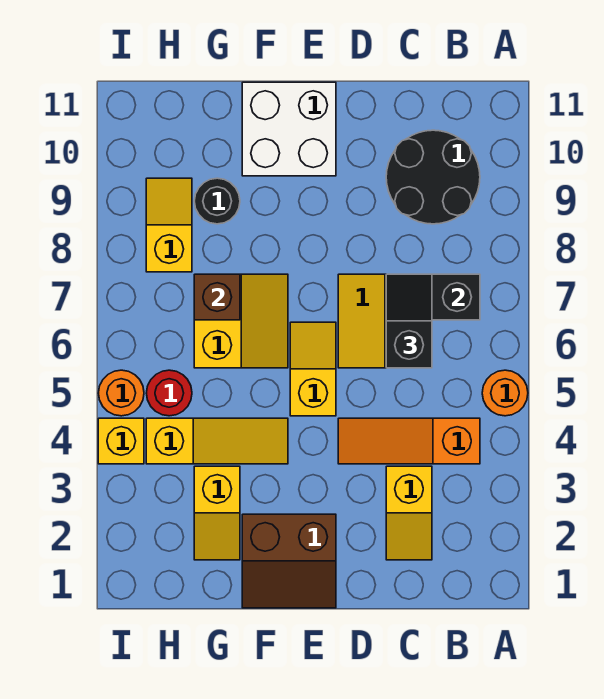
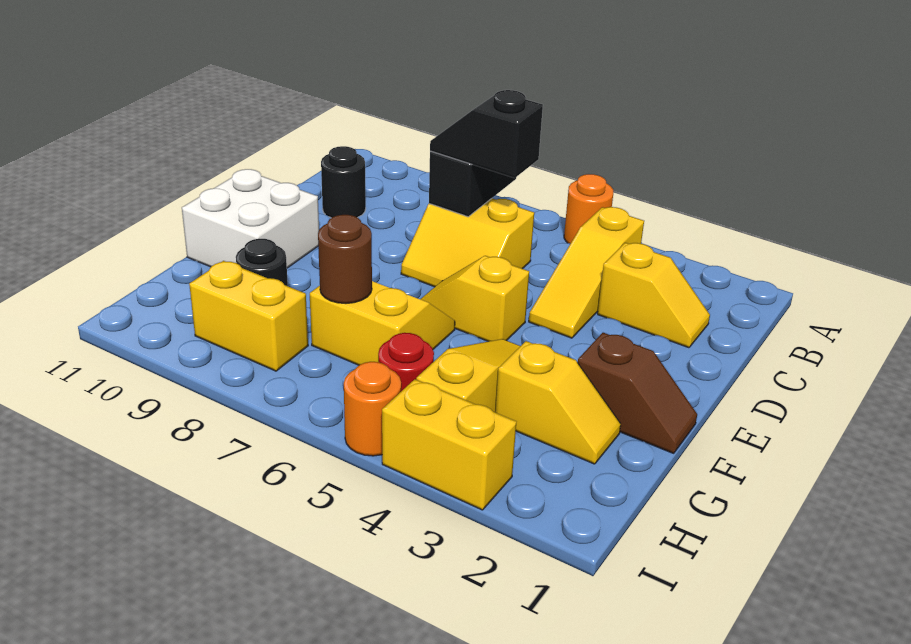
orange 1x3 slope [338,418,480,464] -> yellow 1x3 slope [529,207,644,338]
black 2x2 round brick [386,130,480,224] -> black 1x1 round brick [321,146,366,218]
brown 2x2 slope [242,514,336,608] -> brown 1x2 slope [578,333,697,453]
brown 1x1 brick [194,274,240,320] -> brown 1x1 round brick [318,215,372,303]
yellow 1x2 slope [146,178,192,272] -> yellow 1x2 brick [189,261,308,371]
yellow 1x1 brick [98,418,144,464] -> yellow 1x2 brick [382,379,516,510]

